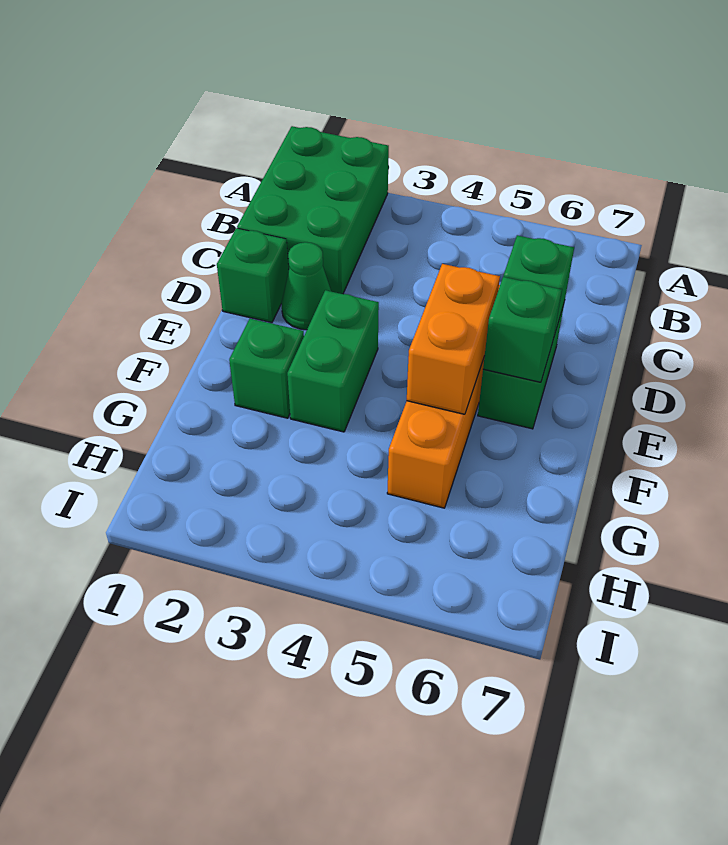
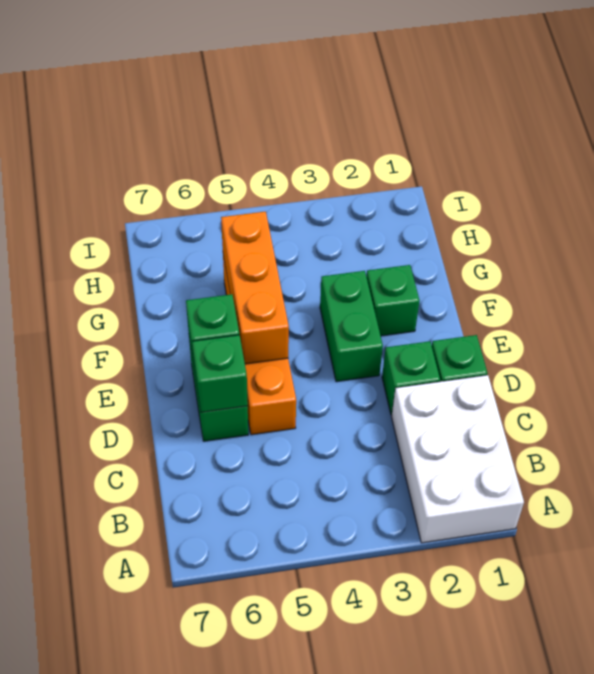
green 2x3 brick [237,126,389,294] -> white 2x3 brick [392,375,524,543]
green 1x1 cone [281,242,331,330] -> green 1x1 brick [382,341,440,415]
orange 1x2 brick [407,264,500,414] -> orange 1x3 brick [221,211,289,364]

